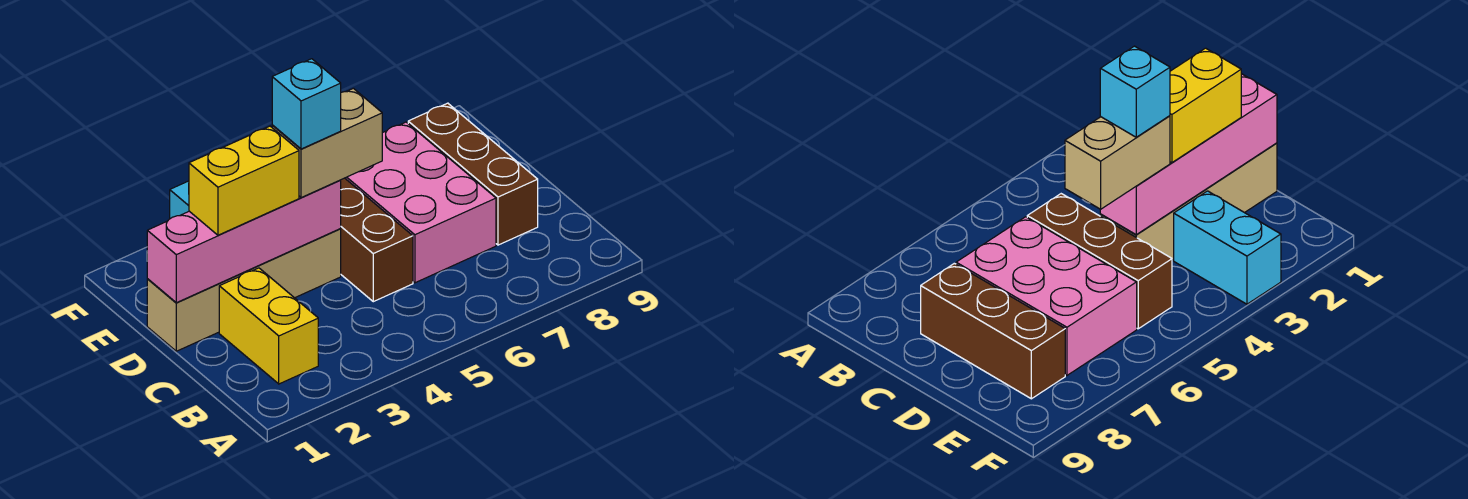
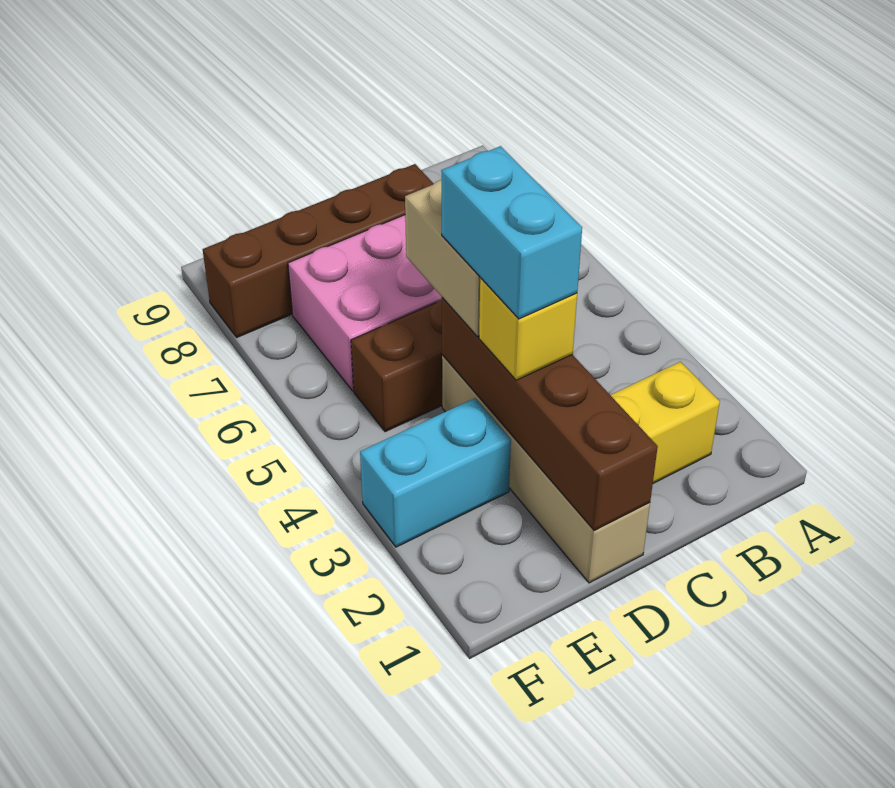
brown 1x3 brick [408,103,538,245] -> brown 1x4 brick [203,164,434,337]
pink 1x4 brick [147,180,341,303] -> brown 1x4 brick [442,298,658,531]
yellow 1x2 brick [189,126,299,235] -> yellow 1x1 brick [479,278,577,380]
cyan 1x1 brick [272,59,341,149] -> cyan 1x2 brick [441,146,582,319]

